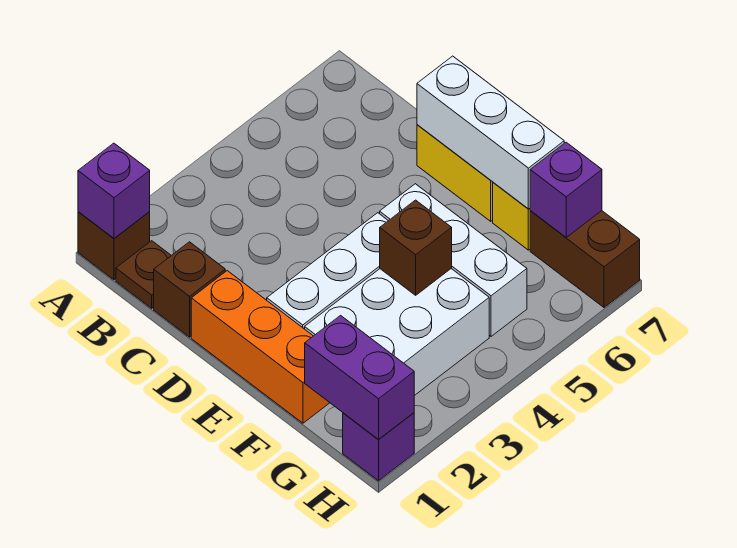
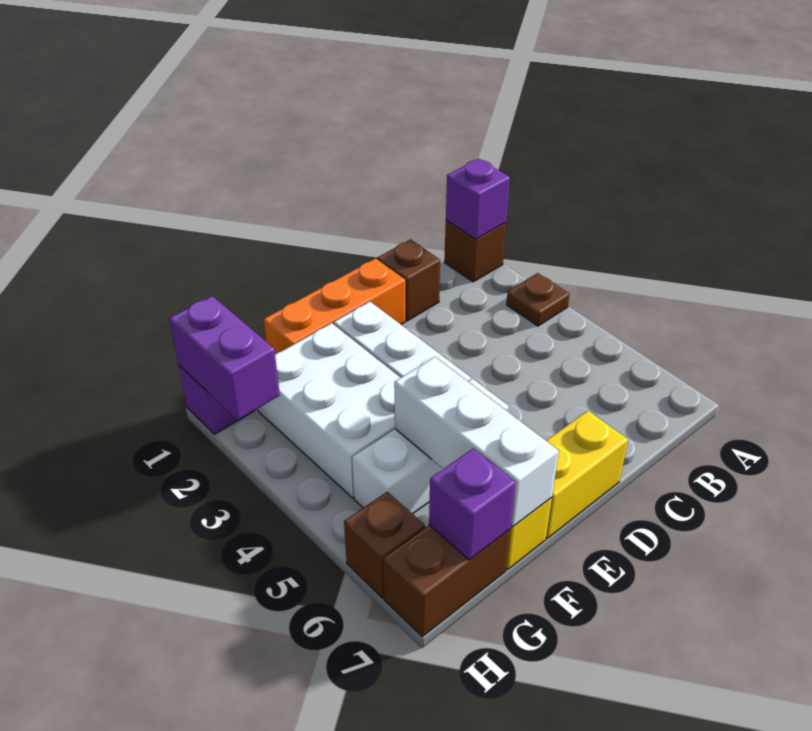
brown 1x1 plate [116,241,171,308] -> brown 1x1 plate moved to [506,273,570,326]
white 1x3 brick [417,56,564,209] -> white 1x3 brick turned to [394,357,559,527]
brown 1x1 brick [380,200,452,295] -> brown 1x1 brick moved to [344,492,425,598]
purple 1x2 brick [305,316,414,439] -> purple 1x2 brick turned to [169,296,280,420]

